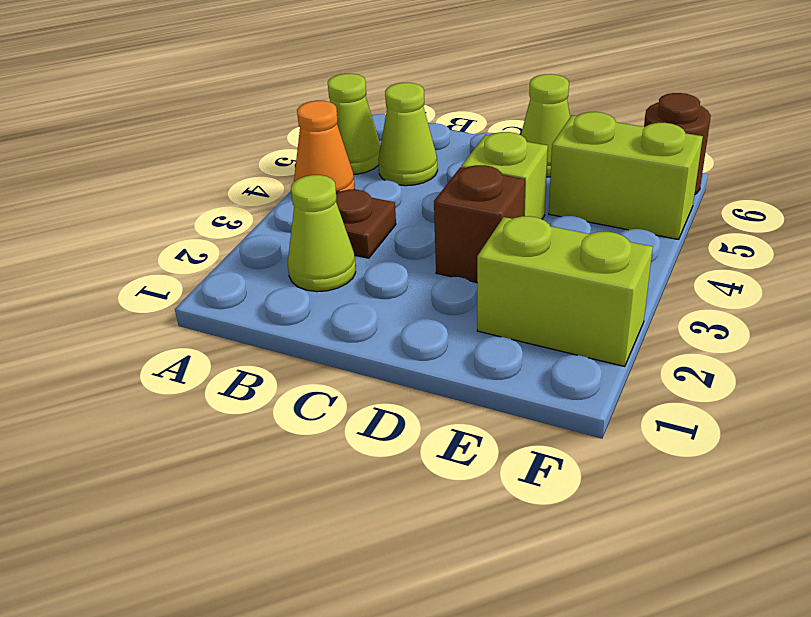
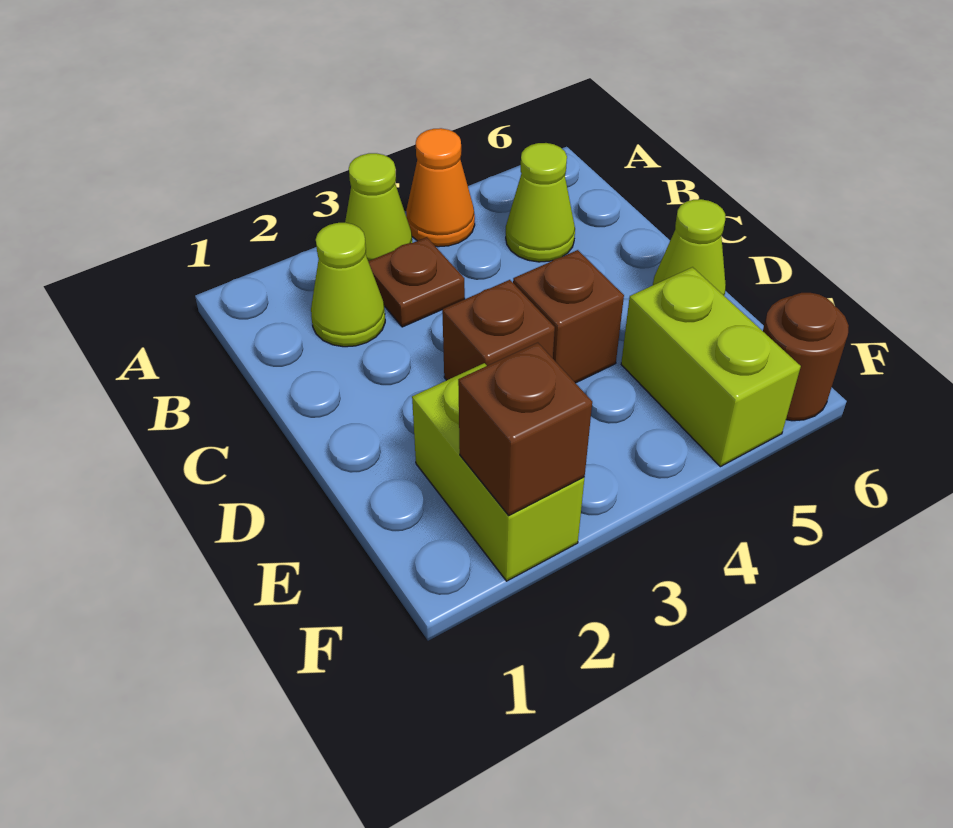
lime 1x1 cone [328,74,381,174] -> lime 1x1 cone moved to [345,153,412,261]
lime 1x1 brick [462,132,548,219] -> brown 1x1 brick [513,250,624,383]
none -> brown 1x1 brick [458,343,592,515]

